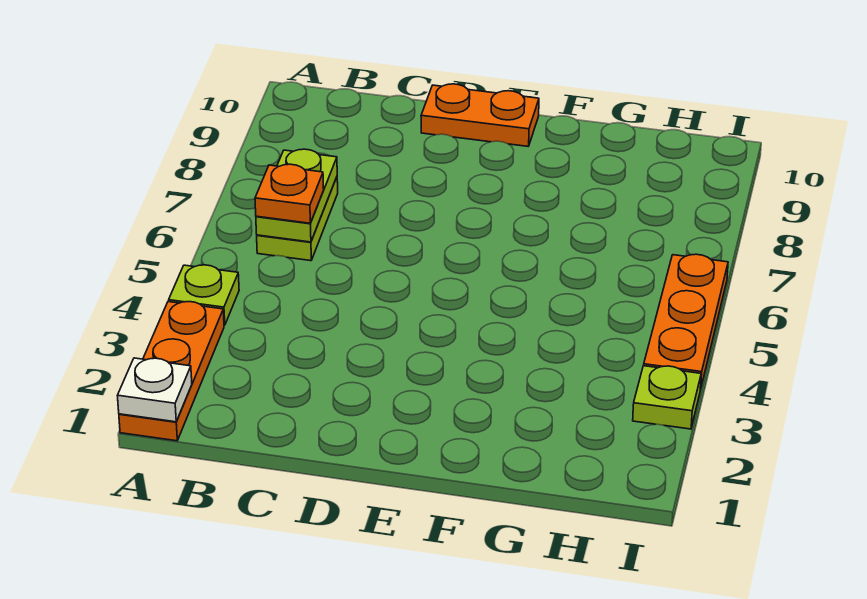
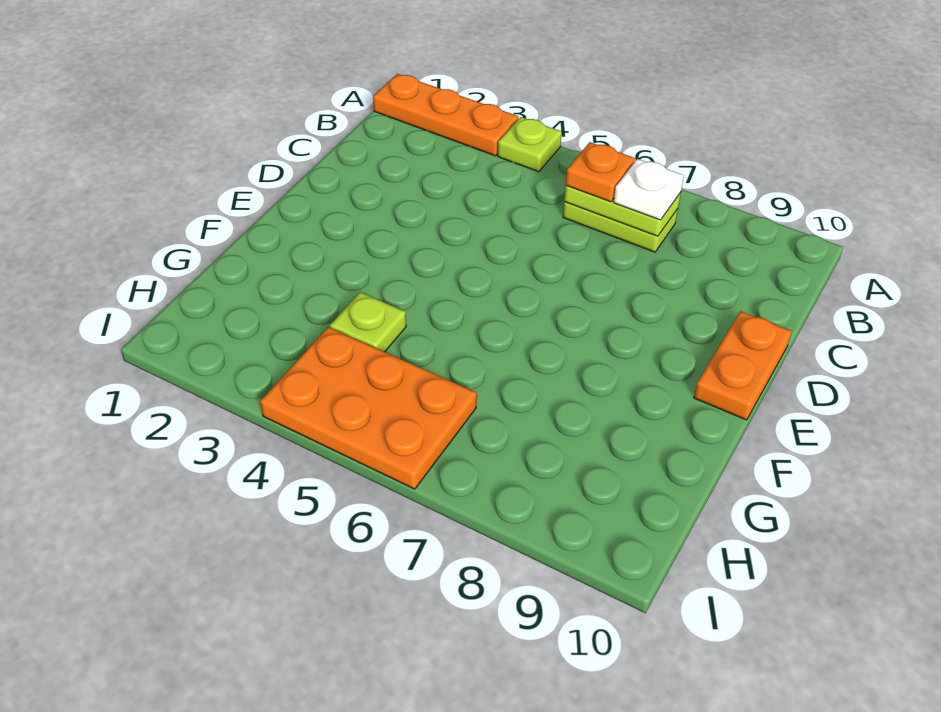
white 1x1 plate [117,358,192,422] -> white 1x1 plate moved to [614,159,684,220]
lime 1x1 plate [633,366,701,429] -> lime 1x1 plate moved to [330,292,406,352]
orange 1x3 plate [644,254,728,390] -> orange 2x3 plate [260,327,477,489]

